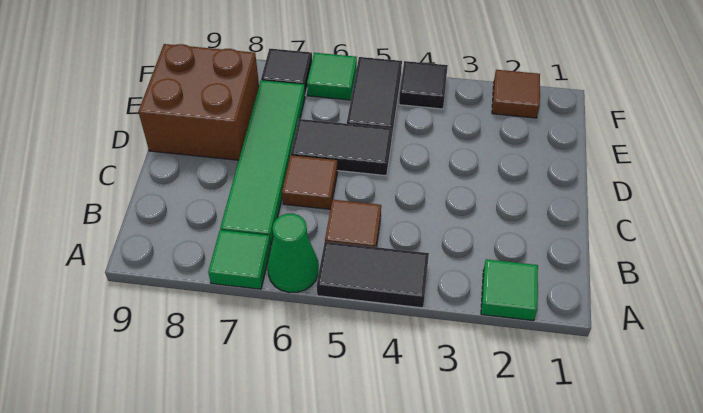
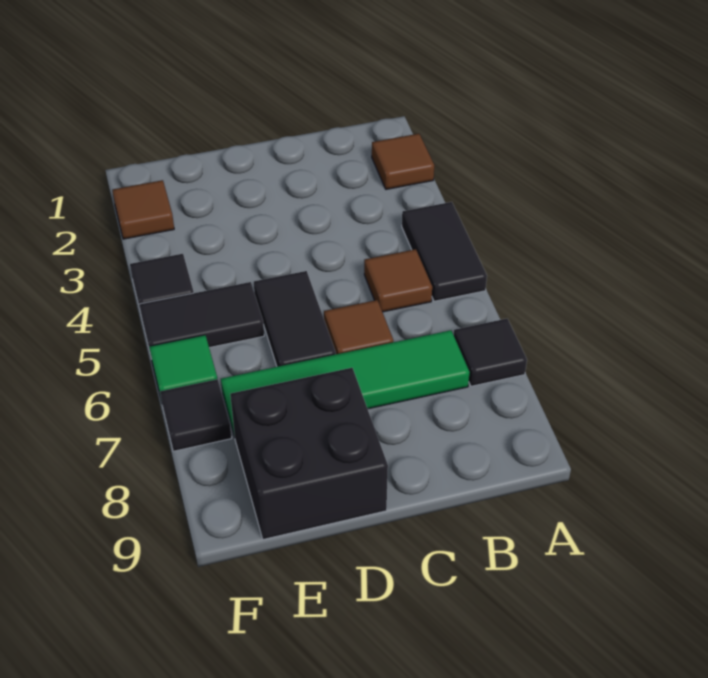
green 1x1 tile [481,259,538,321] -> brown 1x1 tile [372,134,434,189]
green 1x1 cone [268,214,319,292] -> none
green 1x1 tile [208,230,271,289] -> black 1x1 tile [454,319,527,386]
brown 2x2 brick [138,44,259,160] -> black 2x2 brick [230,368,388,539]

